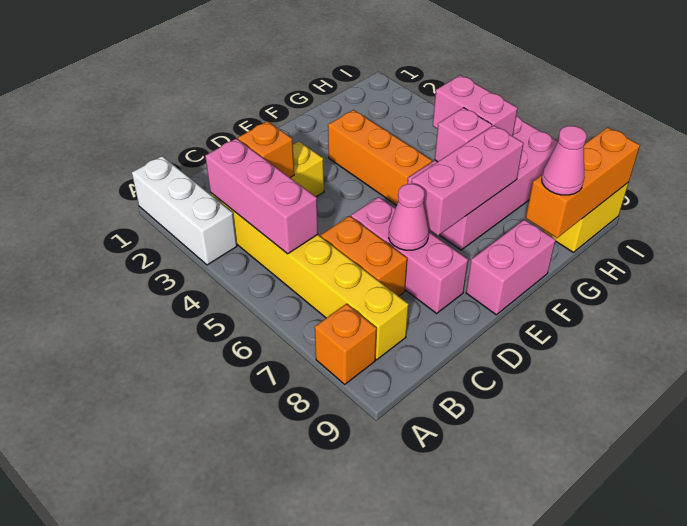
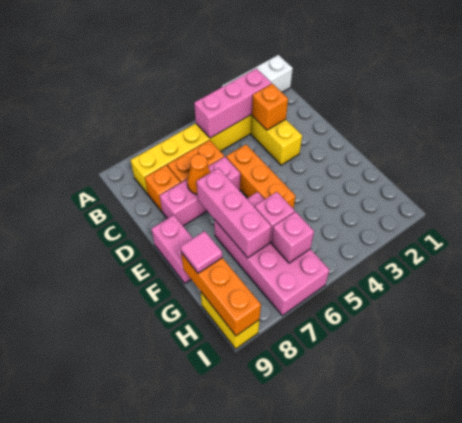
orange 1x1 brick [315,304,377,384] -> orange 1x1 brick moved to [145,165,181,211]
pink 1x1 cone [389,184,429,250] -> orange 1x1 cone [187,154,211,194]
orange 1x3 brick [328,110,432,205] -> orange 1x3 brick turned to [226,144,295,209]
pink 1x1 cone [542,126,587,195] -> pink 1x1 tile [180,231,222,273]
pink 1x2 brick [433,75,518,136] -> pink 1x1 brick [272,212,314,263]

